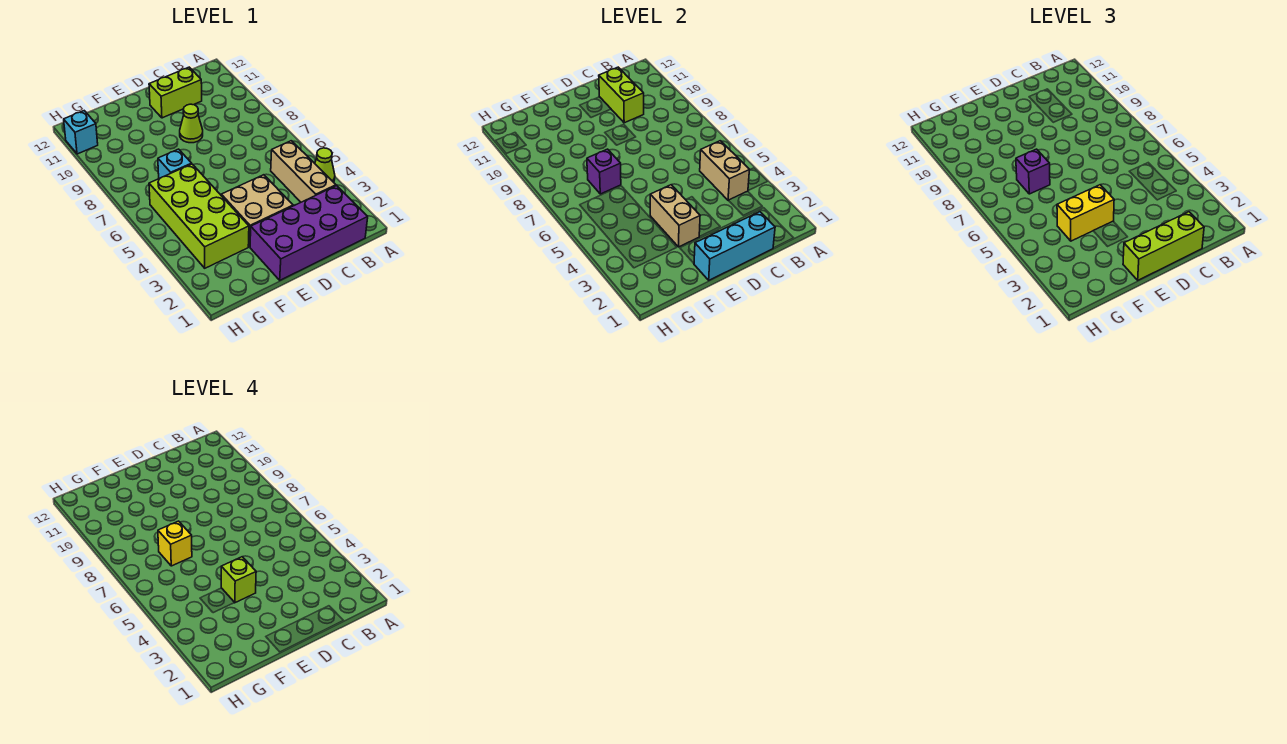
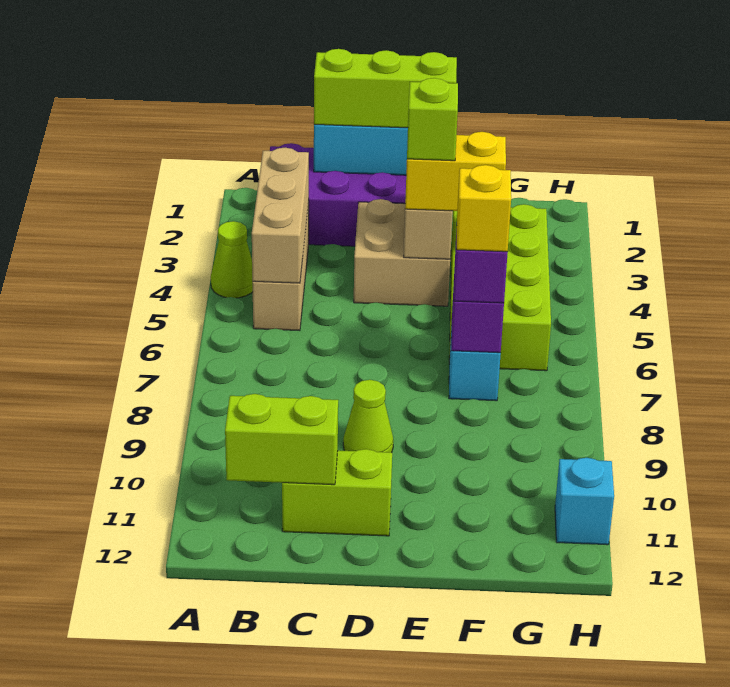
tan 1x2 brick [700,141,750,201] -> tan 1x3 brick [252,148,309,283]
lime 1x2 brick [599,67,644,123] -> lime 1x2 brick turned to [225,394,338,485]

